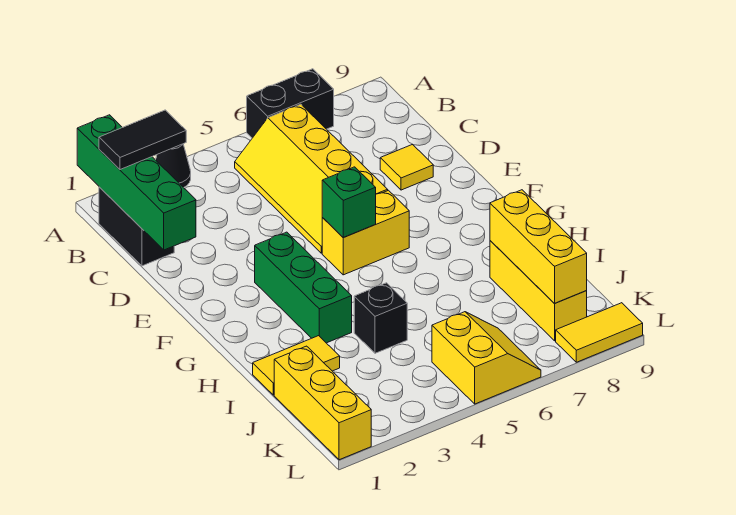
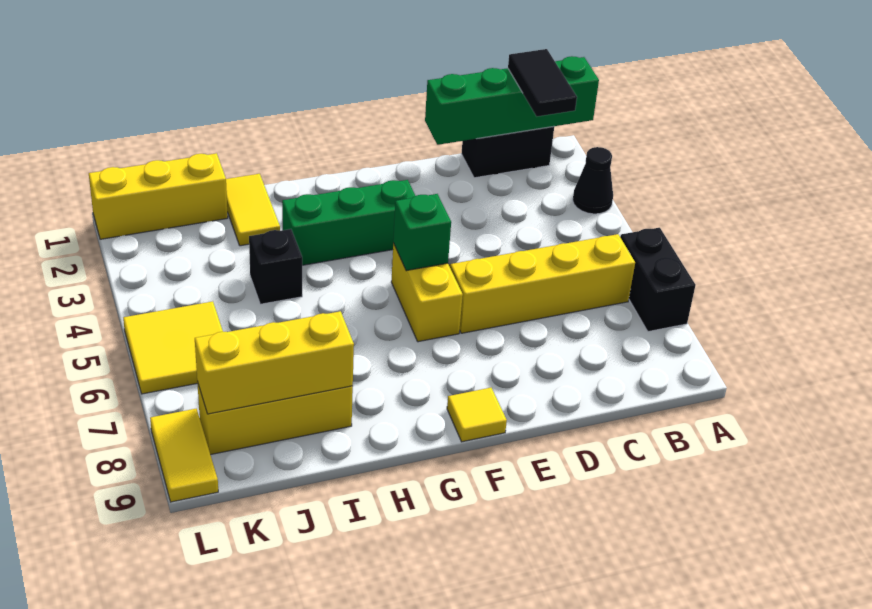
yellow 1x1 tile [380,144,433,190] -> yellow 1x1 tile moved to [447,388,507,442]
yellow 2x2 slope [432,312,541,404] -> yellow 2x2 tile [123,301,223,394]

